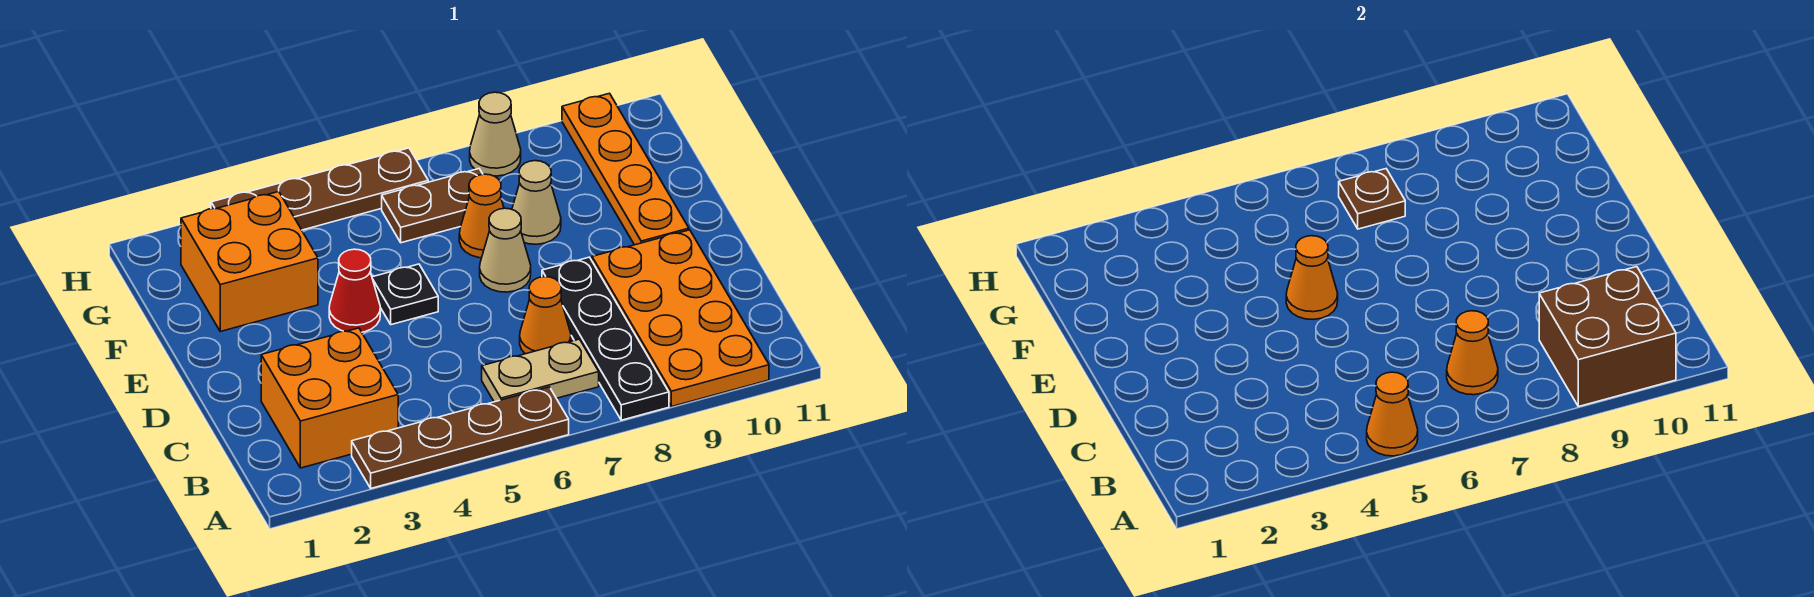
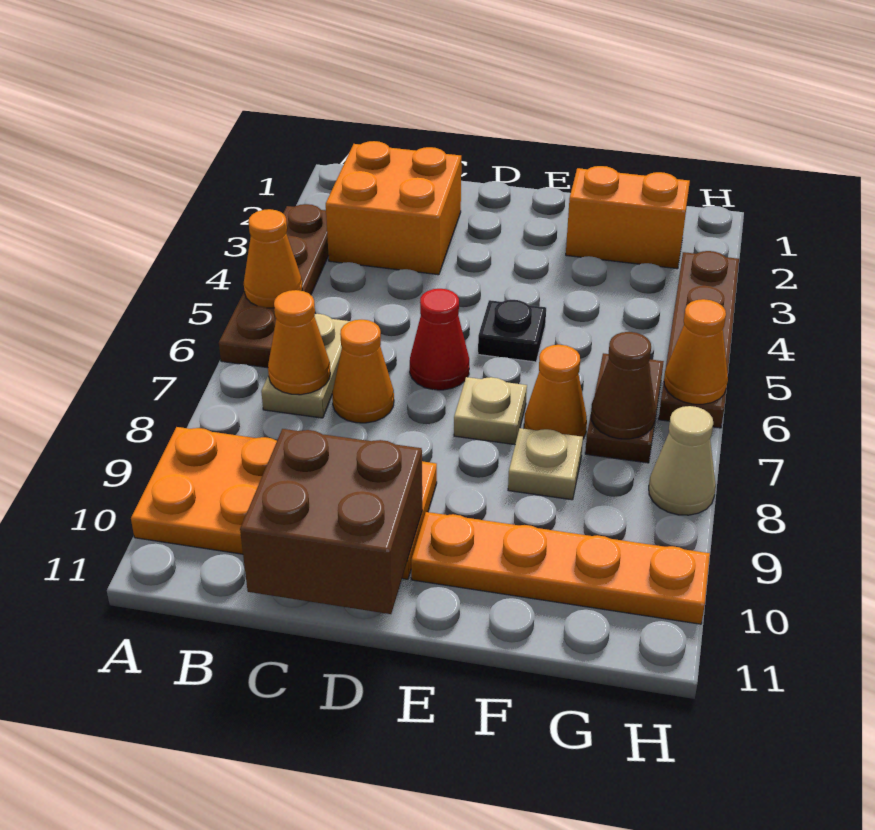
black 1x4 plate [542,257,669,420] -> none
brown 2x2 brick [1539,267,1676,407] -> brown 2x2 brick moved to [240,429,422,614]
red 1x1 cone [329,249,380,332] -> red 1x1 cone moved to [410,289,469,390]
orange 1x1 cone [1286,236,1338,319] -> orange 1x1 cone moved to [664,299,728,404]
tan 1x1 cone [480,208,531,292] -> tan 1x1 plate [454,377,527,445]
orange 2x2 brick [181,192,318,331] -> orange 1x2 brick [566,166,690,269]
tan 1x1 cone [512,161,561,244] -> tan 1x1 plate [508,428,583,500]
brown 1x1 plate [1339,169,1405,229] -> brown 1x1 cone [591,332,656,439]

